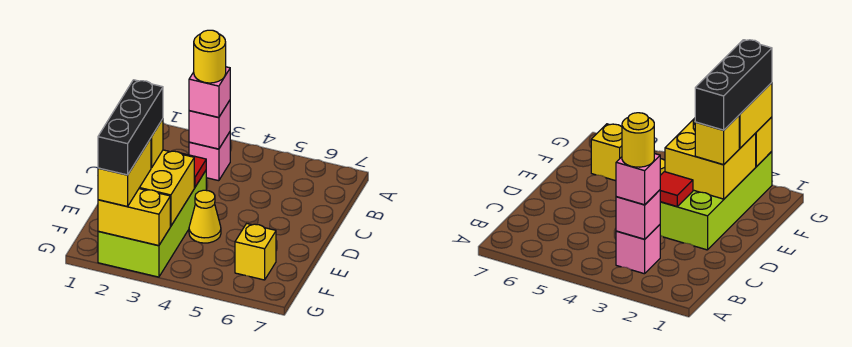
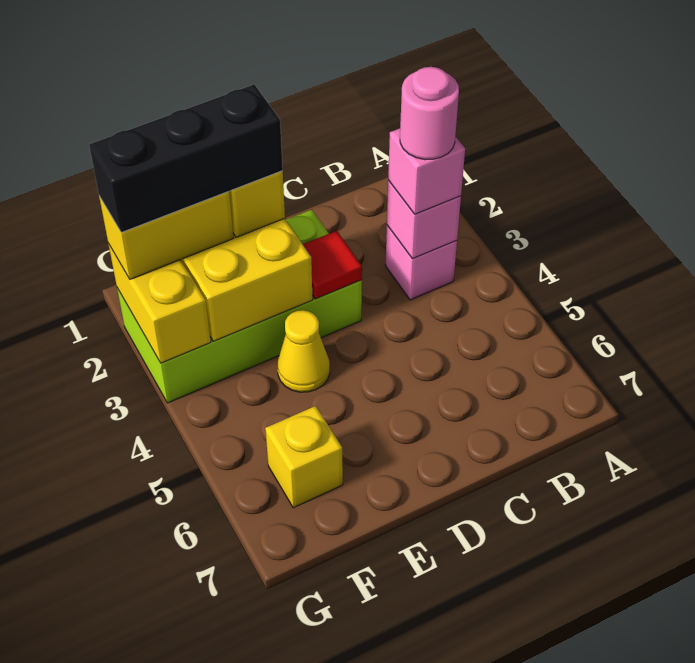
yellow 1x1 round brick [194,30,226,83] -> pink 1x1 round brick [400,67,459,160]

